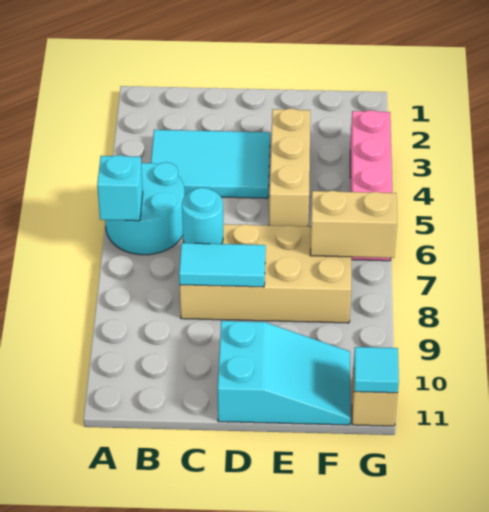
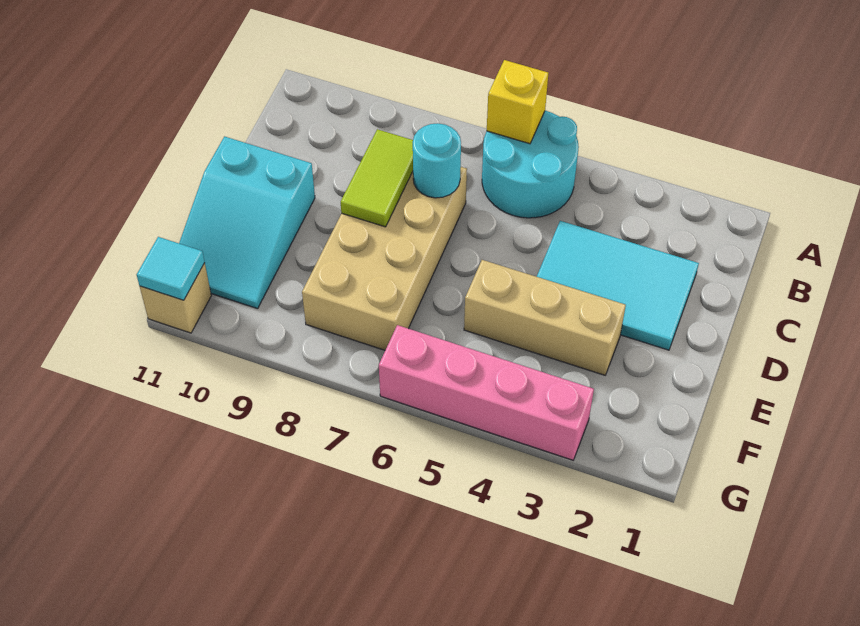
cyan 1x1 brick [97,155,143,221] -> yellow 1x1 brick [487,60,548,144]
cyan 2x3 tile [151,130,270,198] -> cyan 2x3 tile turned to [537,221,699,350]
cyan 1x2 tile [179,243,266,287] -> lime 1x2 tile [341,129,413,227]
tan 1x2 brick [310,191,397,258] -> none

